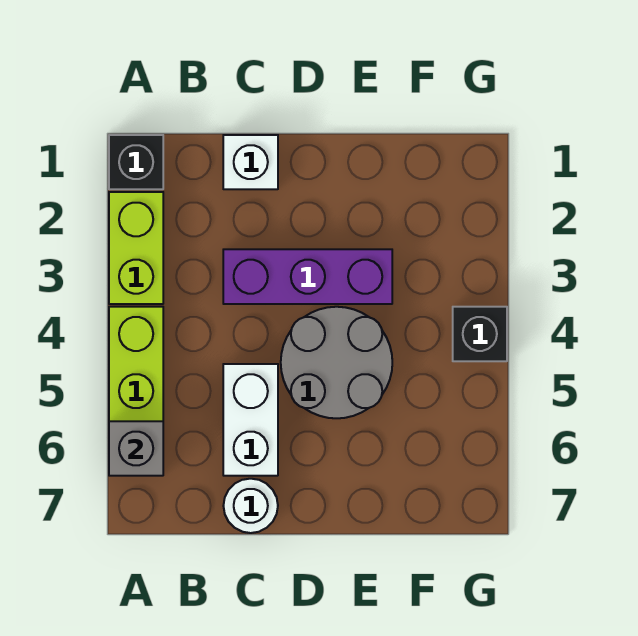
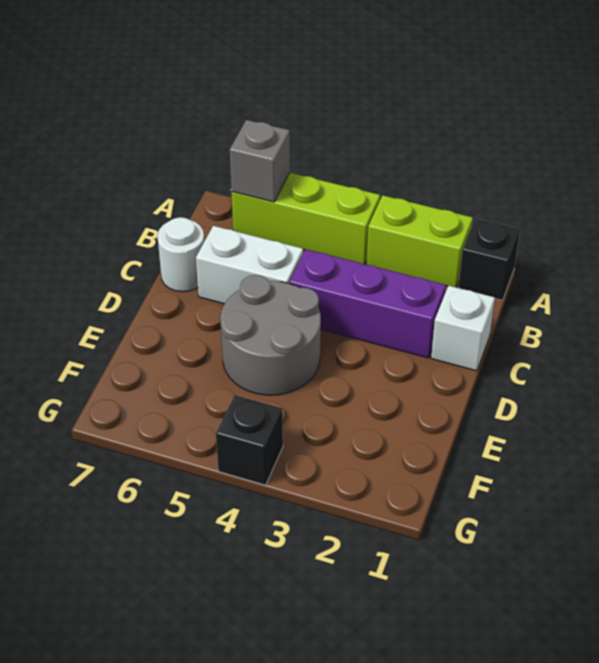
purple 1x3 brick [223,249,392,304] -> purple 1x3 brick turned to [289,249,446,358]

